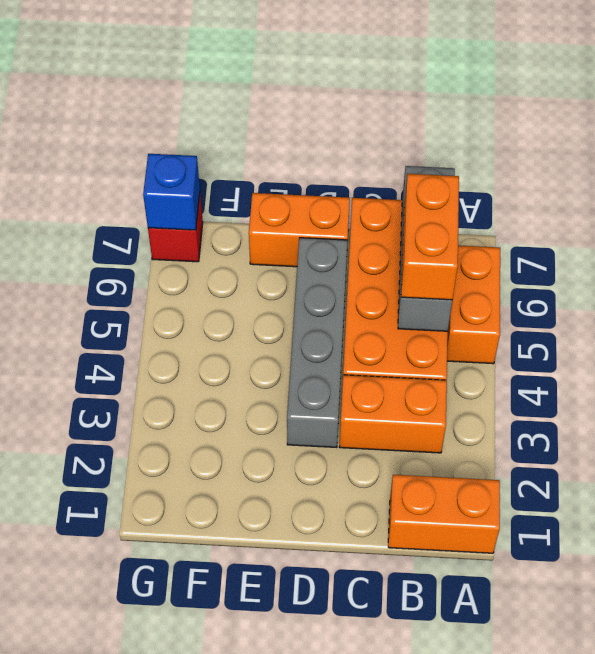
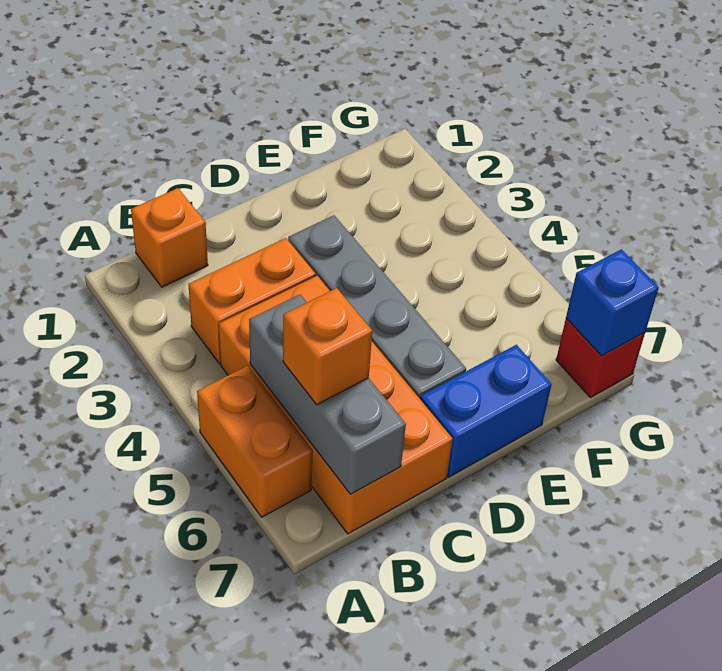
orange 1x2 brick [388,475,500,553] -> orange 1x1 brick [131,188,208,287]
orange 1x2 brick [401,174,459,300] -> orange 1x1 brick [283,288,372,405]
orange 1x2 brick [249,193,350,267] -> blue 1x2 brick [420,345,552,477]

